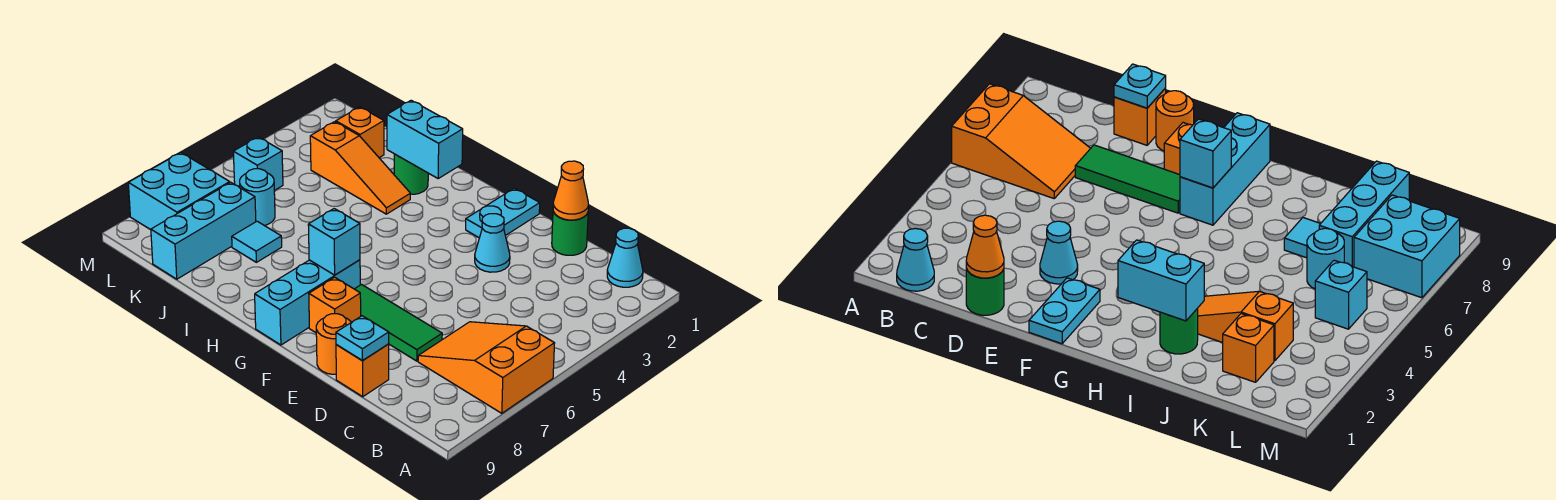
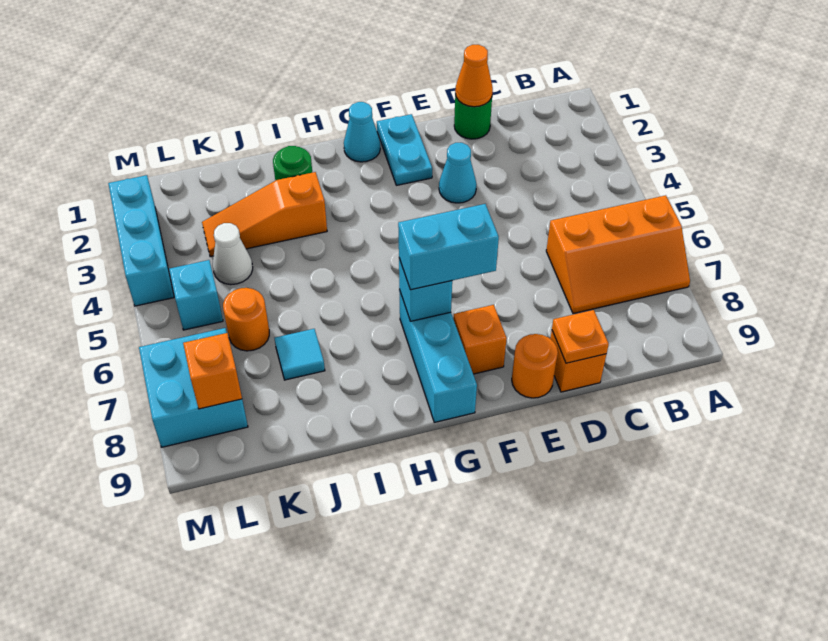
orange 2x3 slope [418,322,555,413] -> orange 2x3 slope turned to [546,195,690,314]
cyan 1x1 cone [607,228,643,287] -> cyan 1x1 cone moved to [344,102,380,162]
green 1x3 tile [355,285,442,361] -> none
cyan 1x1 plate [336,316,389,360] -> orange 1x1 plate [552,310,609,363]
cyan 1x2 brick [387,100,463,178] -> cyan 1x2 brick moved to [398,204,499,290]
orange 1x3 slope [310,122,410,214] -> orange 1x3 slope turned to [202,172,327,257]
orange 1x1 brick [336,107,384,158] -> orange 1x1 brick moved to [183,333,242,409]
none -> white 1x1 cone [213,223,253,285]
cyan 1x1 round brick [240,169,275,226] -> orange 1x1 round brick [223,288,269,351]
cyan 1x3 brick [151,183,256,279] -> cyan 1x3 brick moved to [108,175,174,306]

